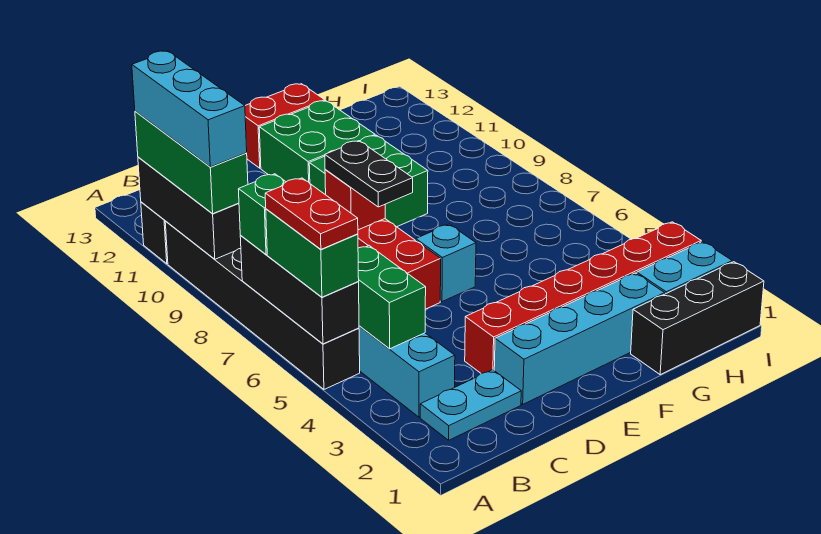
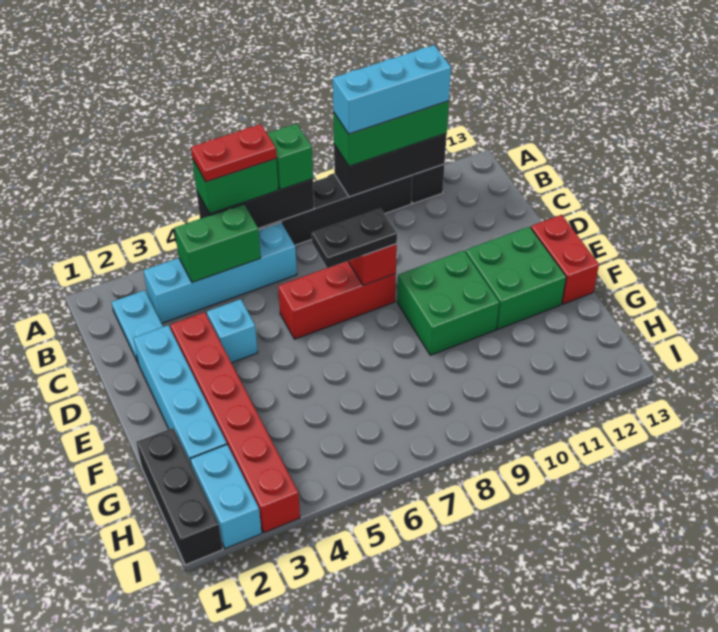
cyan 1x1 brick [416,224,476,302] -> cyan 1x1 brick moved to [207,299,258,363]

